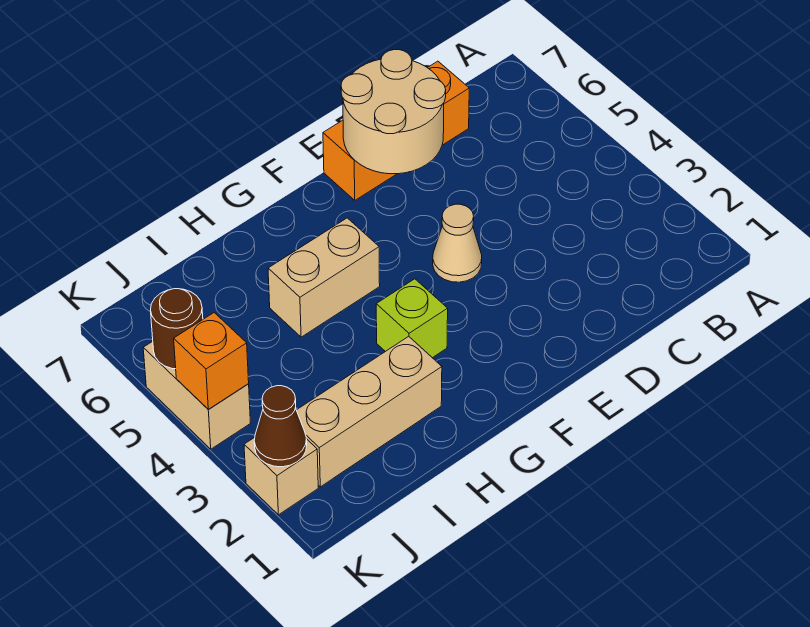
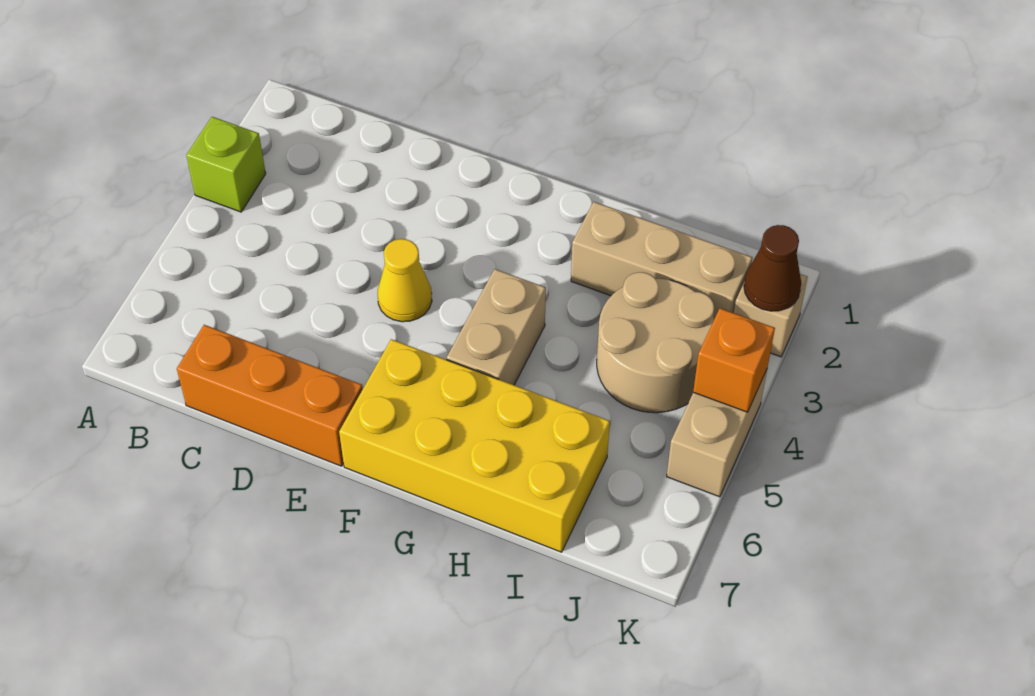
tan 2x2 round brick [341,50,446,174] -> tan 2x2 round brick moved to [597,272,714,413]
tan 1x1 cone [433,204,482,282] -> yellow 1x1 cone [378,239,432,322]
none -> yellow 2x4 brick [339,339,610,552]
lime 1x1 brick [376,279,448,358] -> lime 1x1 brick moved to [186,117,266,212]
tan 1x2 brick [268,218,380,337] -> tan 1x2 brick turned to [447,269,546,385]
brown 1x1 round brick [151,289,203,369] -> none

